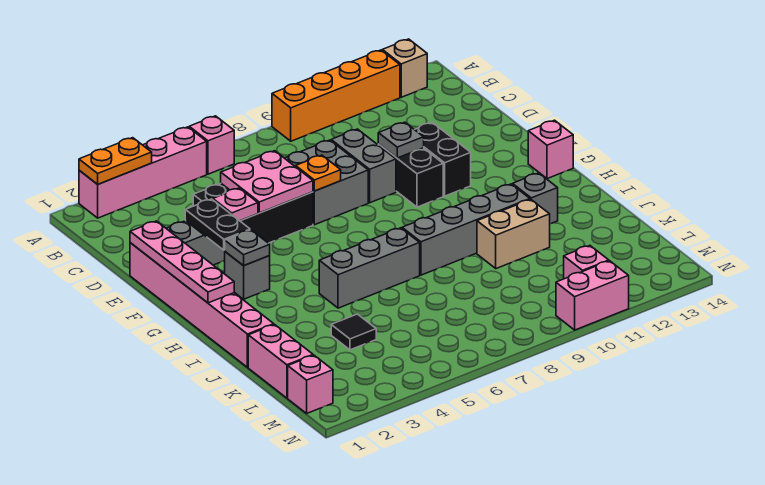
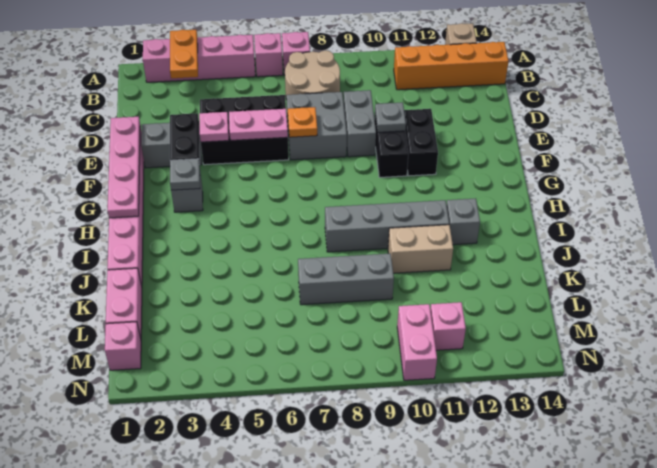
orange 1x2 plate [79,138,152,184] -> orange 1x2 plate turned to [170,30,198,78]
orange 1x4 brick [272,50,400,141] -> orange 1x4 brick moved to [394,42,509,90]
none -> tan 2x2 round brick [285,51,340,100]
pink 2x2 plate [221,151,313,213] -> pink 1x2 plate [229,109,288,140]
pink 1x1 brick [528,120,573,179] -> pink 1x1 brick moved to [282,32,310,75]
grey 1x3 brick [319,228,420,308] -> grey 1x3 brick moved to [298,253,394,305]
black 1x1 tile [331,314,376,350] -> none
pink 1x2 brick [556,261,629,330] -> pink 1x2 brick turned to [397,304,437,380]

